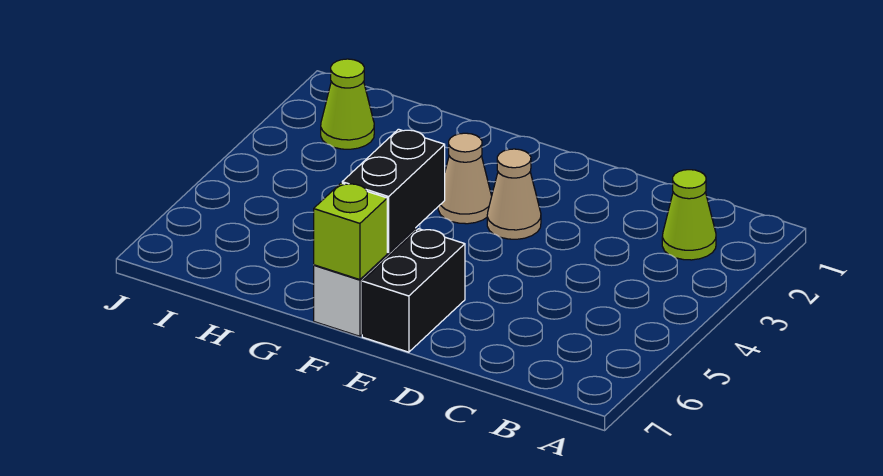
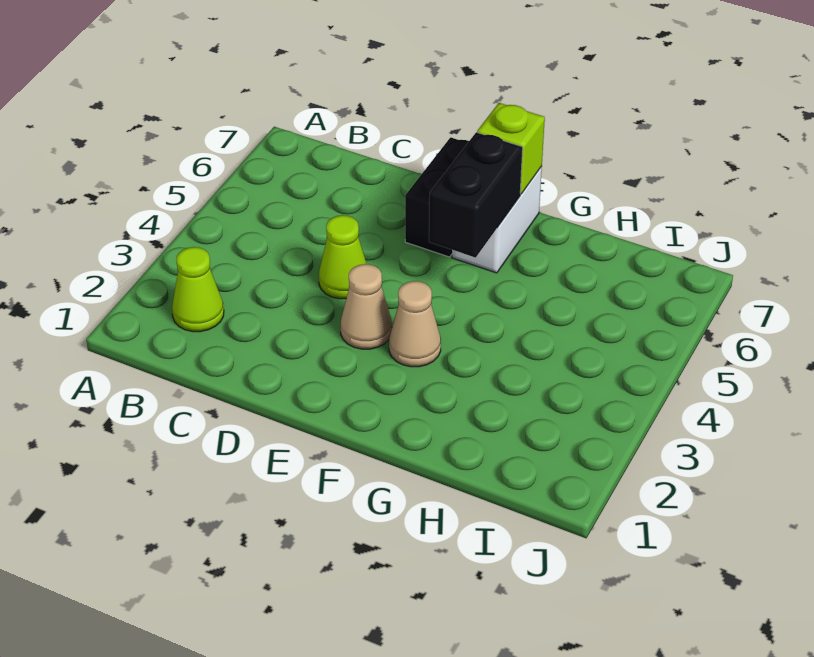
lime 1x1 cone [321,59,374,149] -> lime 1x1 cone moved to [319,215,366,299]

